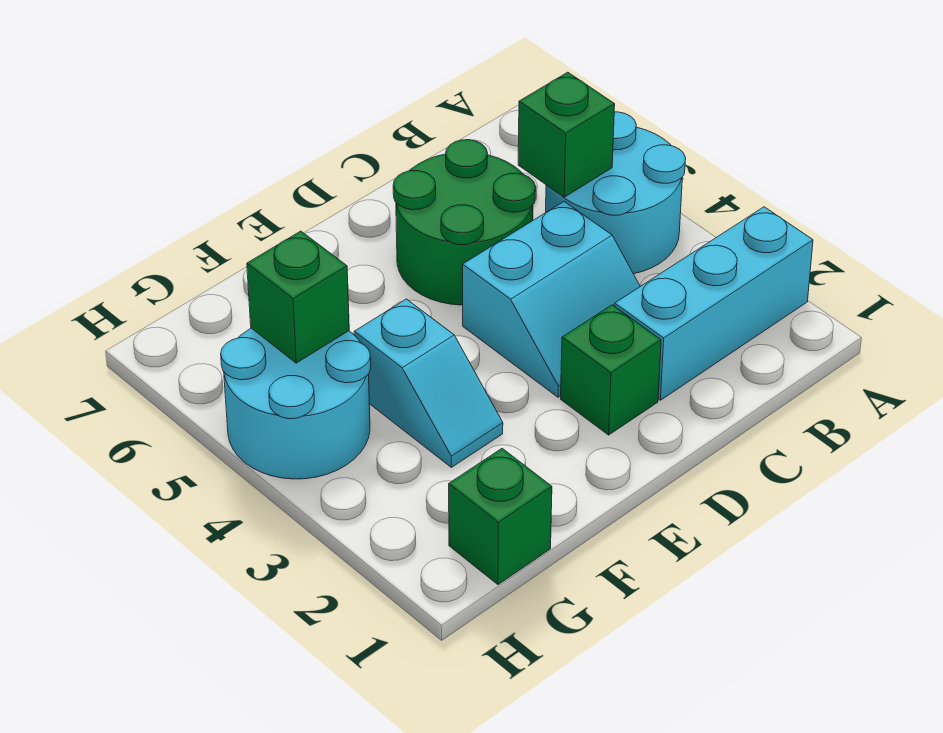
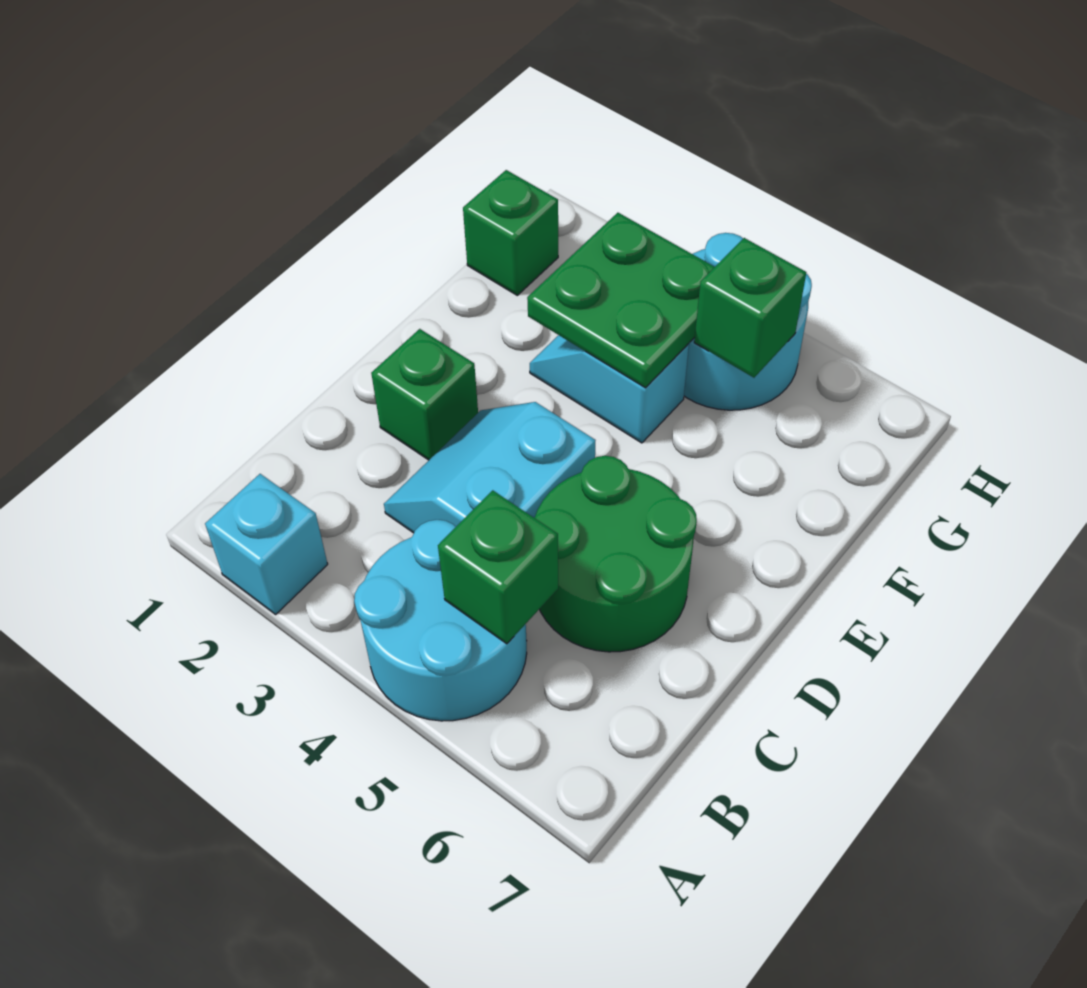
cyan 1x3 brick [615,207,813,400] -> cyan 1x1 brick [205,474,328,614]
none -> green 2x2 plate [527,213,714,388]

